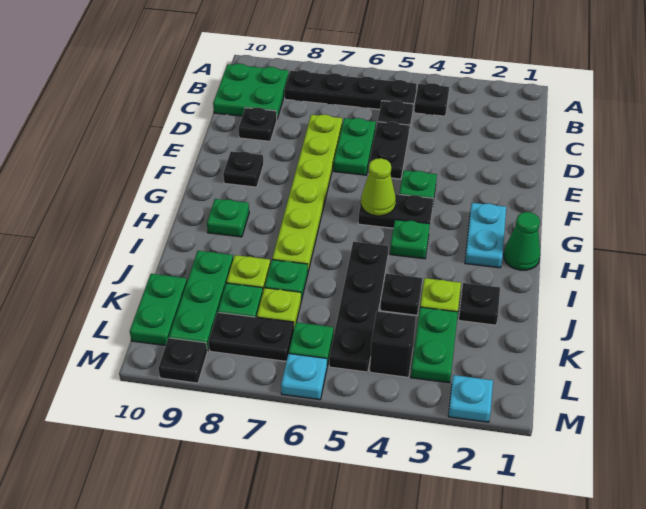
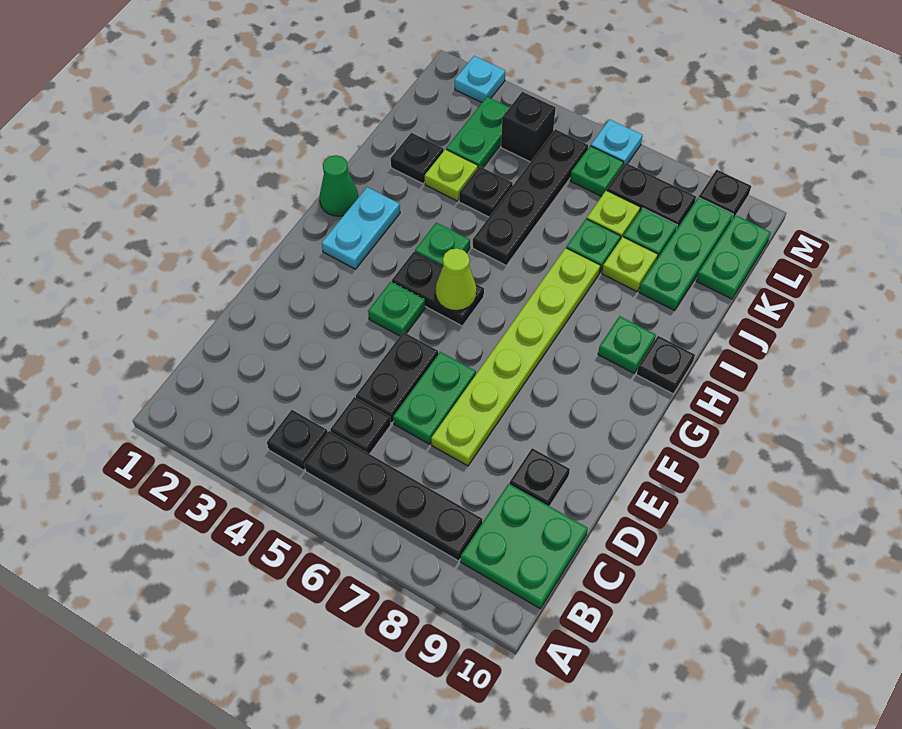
black 1x1 plate [223,151,264,187] -> black 1x1 plate moved to [636,336,695,394]

